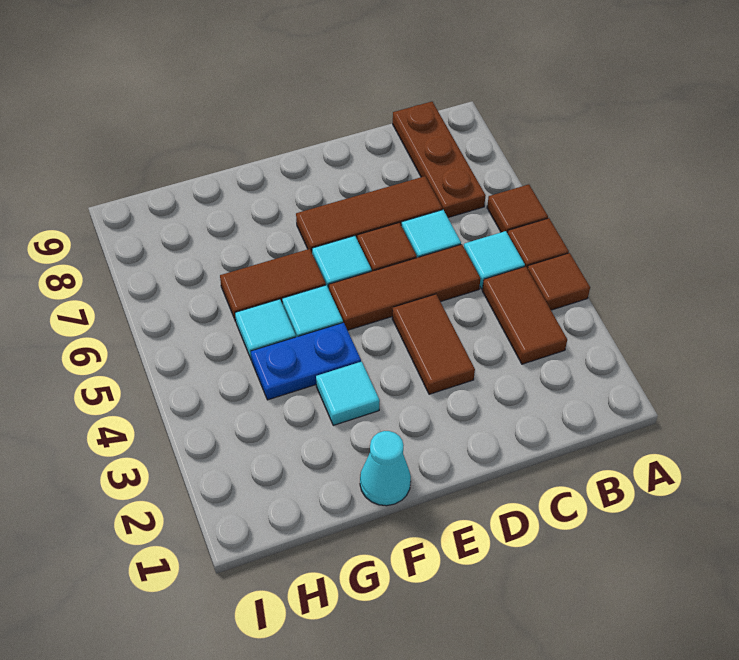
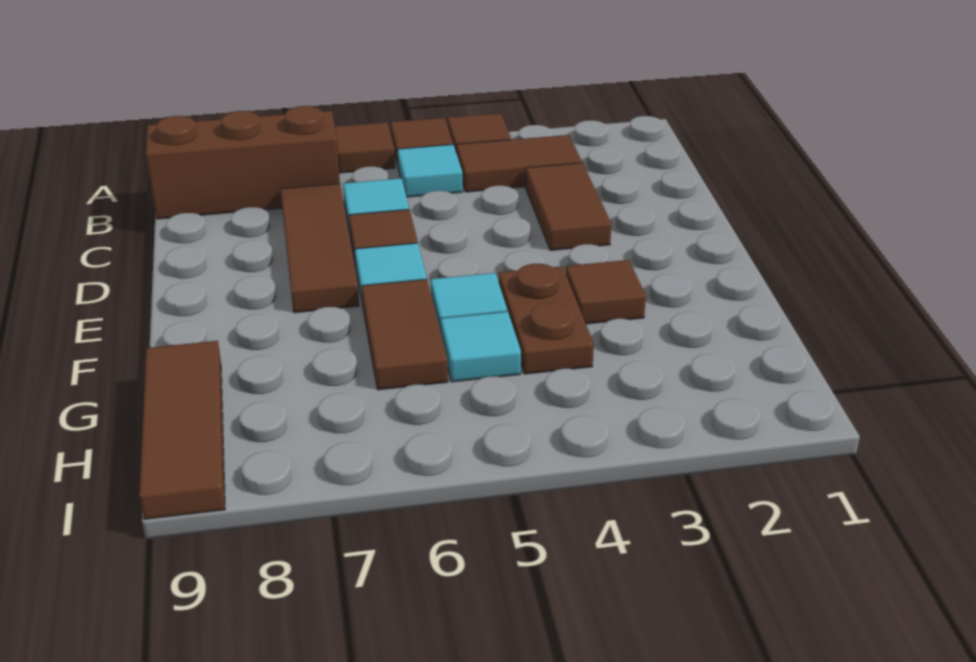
brown 1x3 plate [393,102,486,217] -> brown 1x3 brick [146,106,340,219]
brown 1x3 tile [329,244,480,330] -> brown 1x3 tile moved to [139,341,225,519]
brown 1x2 tile [392,294,475,394] -> brown 1x2 tile turned to [526,163,611,251]
cyan 1x1 cone [360,431,411,506] -> none
cyan 1x1 tile [316,362,380,425] -> brown 1x1 tile [566,260,646,324]
blue 1x2 plate [251,323,361,400] -> brown 1x2 plate [499,264,594,374]

